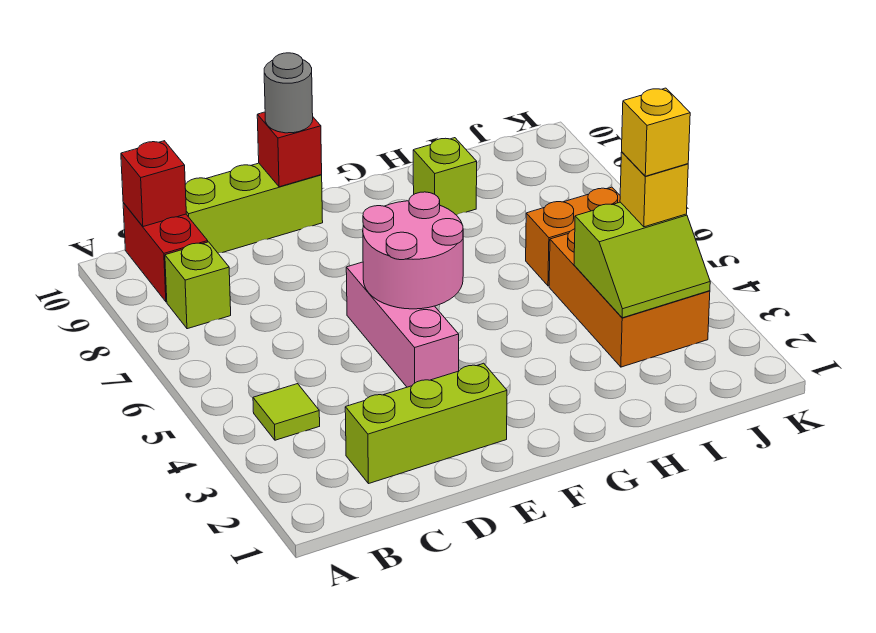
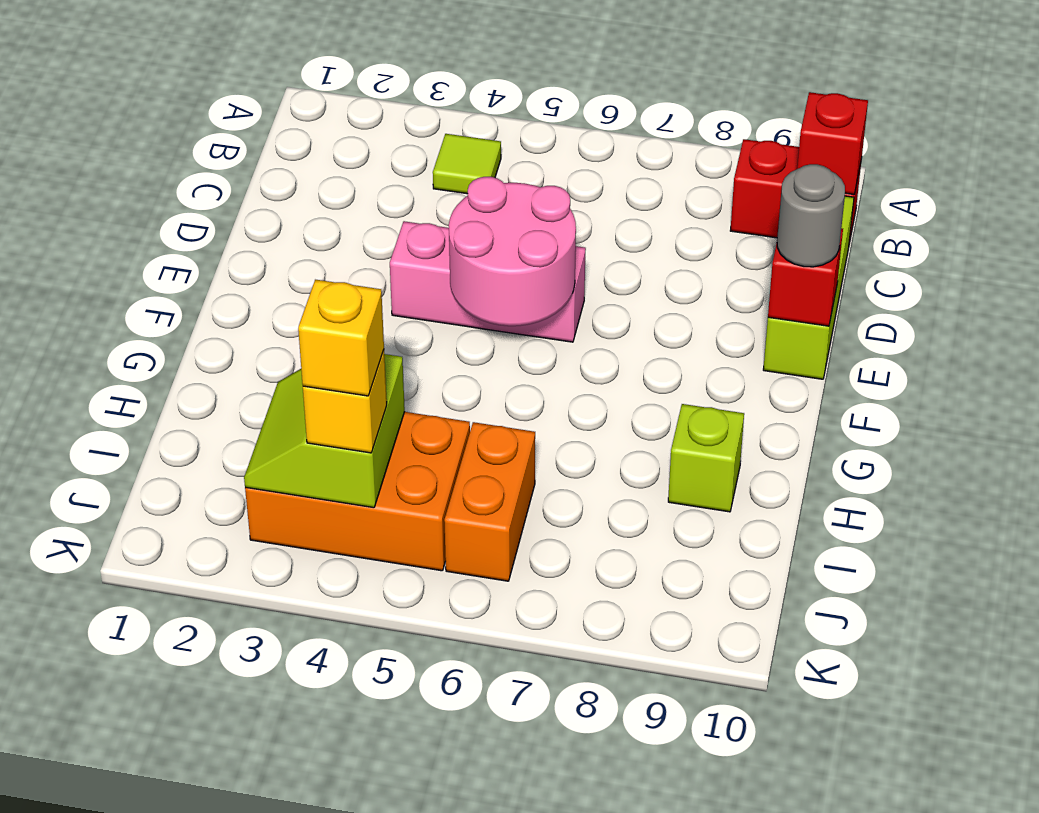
lime 1x1 brick [165,242,231,329] -> none
lime 1x3 brick [345,363,507,484] -> none

